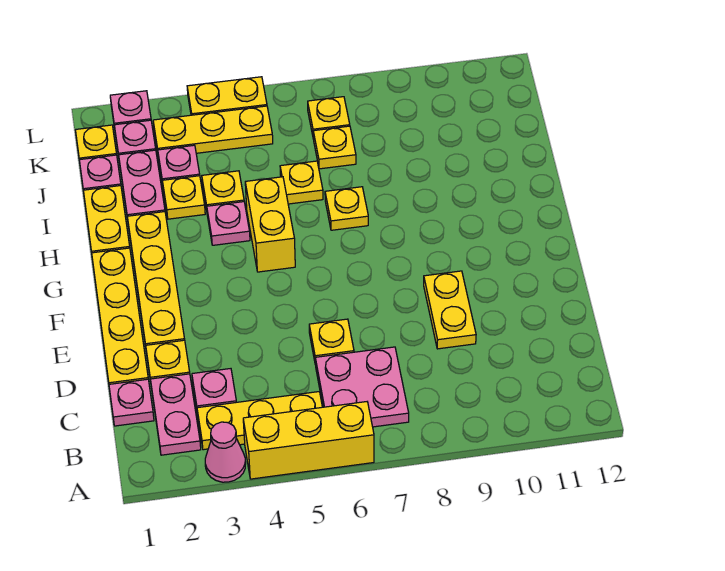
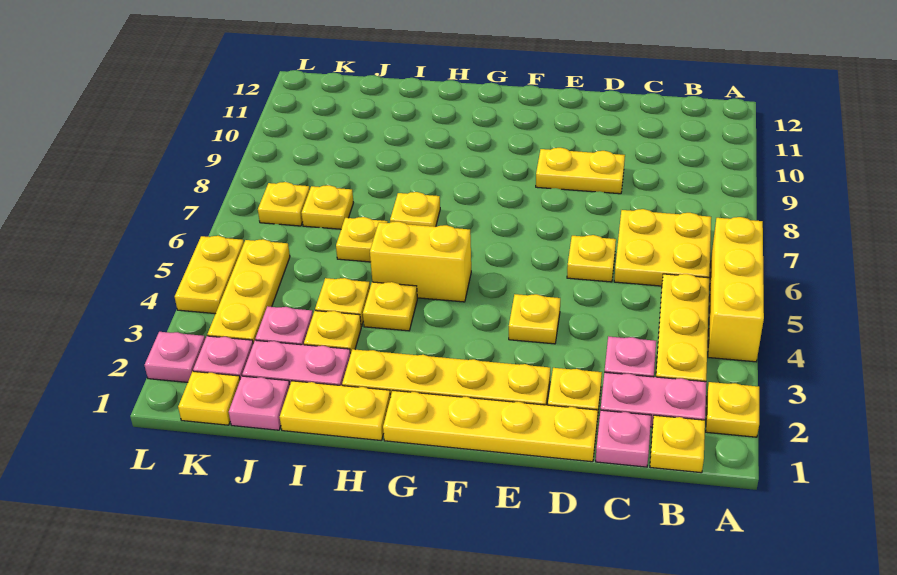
none -> yellow 1x1 plate [706,382,759,437]
pink 1x1 cone [205,422,246,482] -> none
none -> yellow 1x1 plate [650,415,705,473]
pink 2x2 plate [315,347,409,427] -> yellow 2x2 plate [614,209,711,286]
none -> yellow 1x1 plate [509,294,560,344]
pink 1x1 plate [207,202,250,245] -> yellow 1x1 plate [363,282,417,331]

